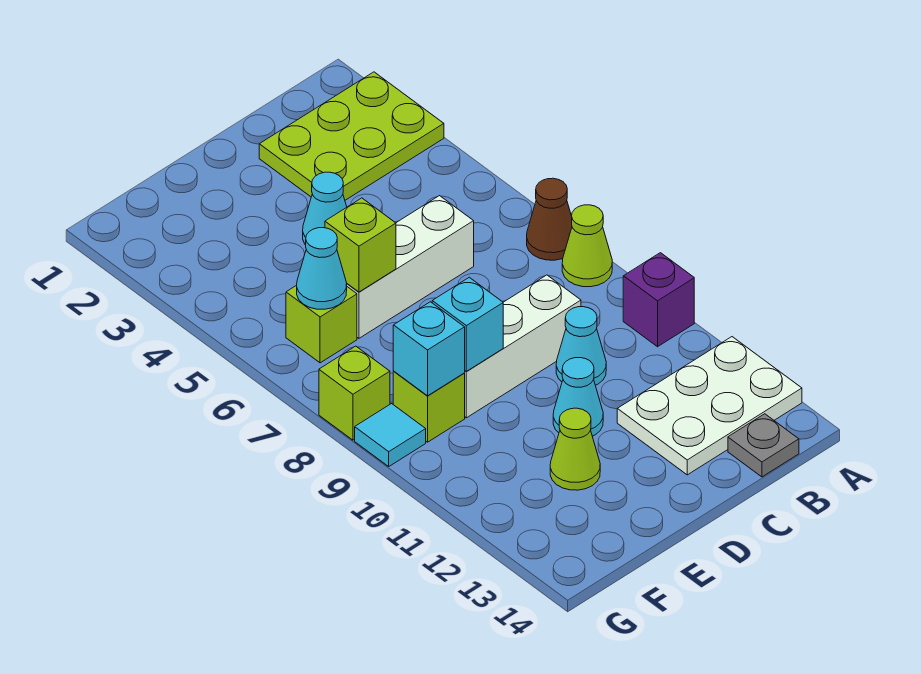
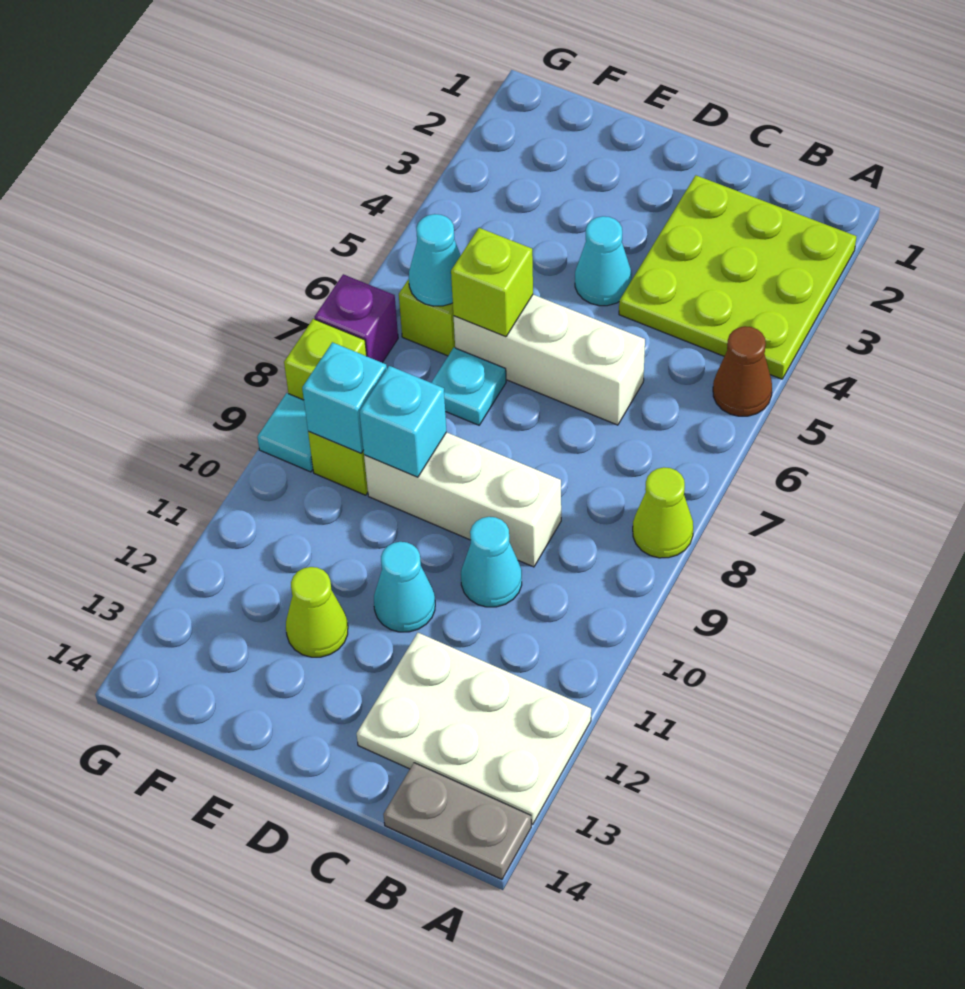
lime 2x3 plate [259,72,444,200] -> lime 3x3 plate [619,175,856,379]
brown 1x1 cone [527,178,572,260] -> brown 1x1 cone moved to [713,326,772,416]
purple 1x1 brick [623,253,694,347] -> purple 1x1 brick moved to [315,274,398,363]
grey 1x1 plate [728,414,799,477] -> grey 1x2 plate [383,763,531,879]
none -> cyan 1x1 plate [431,348,506,425]

